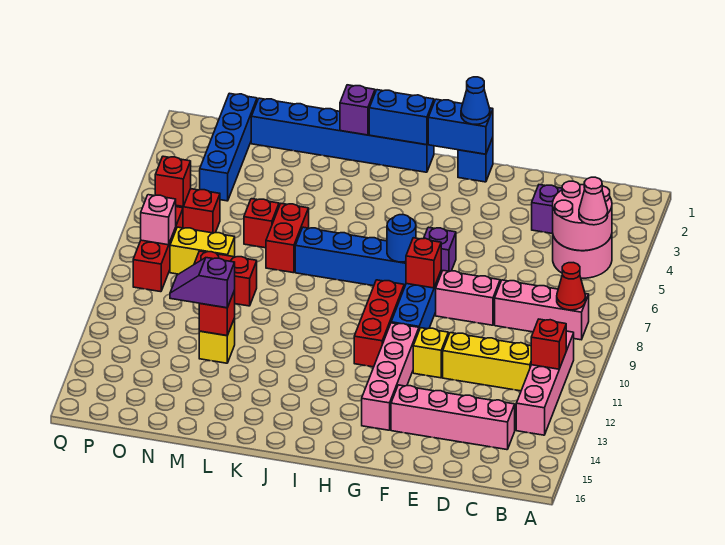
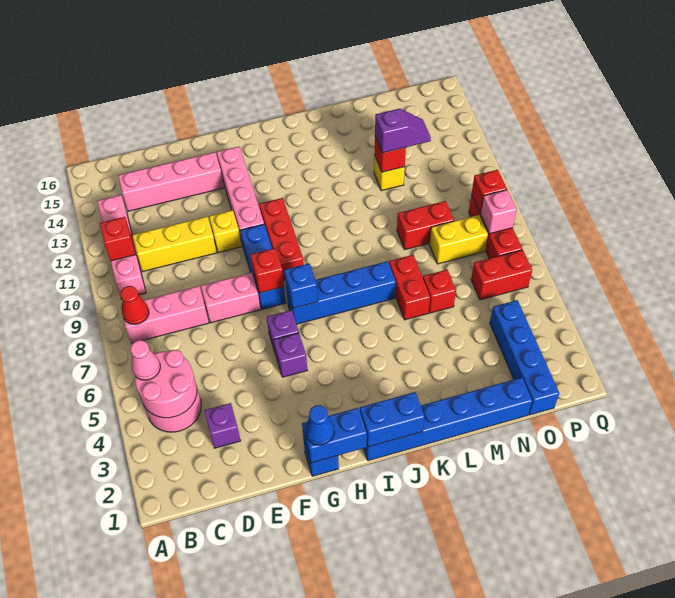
blue 1x1 round brick [387,215,416,262] -> blue 1x1 brick [284,264,318,308]
purple 1x1 brick [340,85,375,135] -> purple 1x1 brick moved to [274,333,307,377]
red 1x1 brick [155,156,191,207] -> red 1x1 brick moved to [471,170,507,213]

